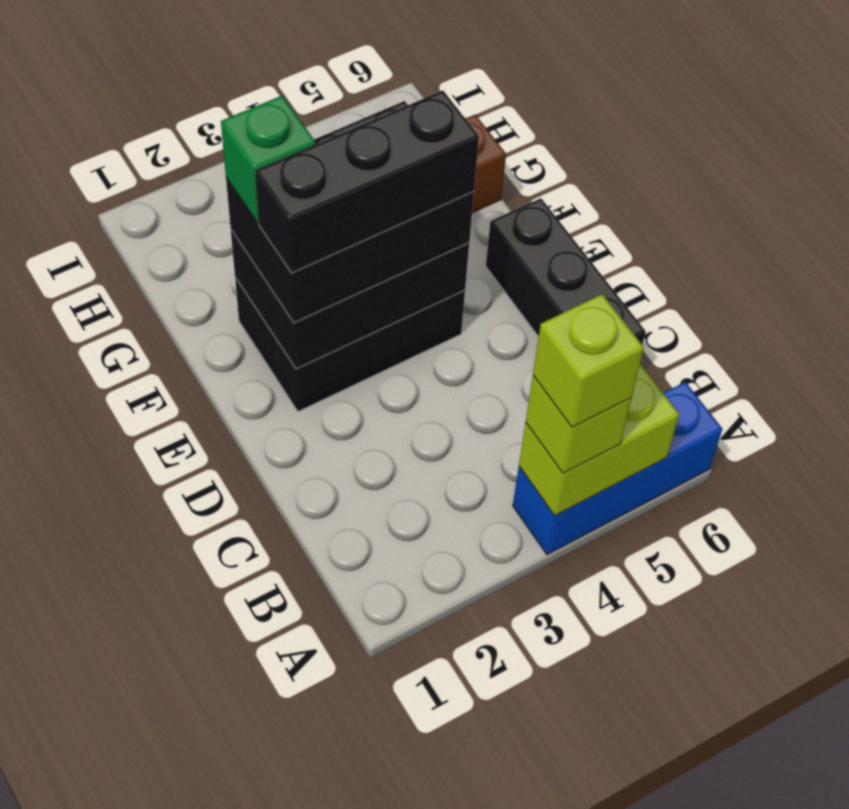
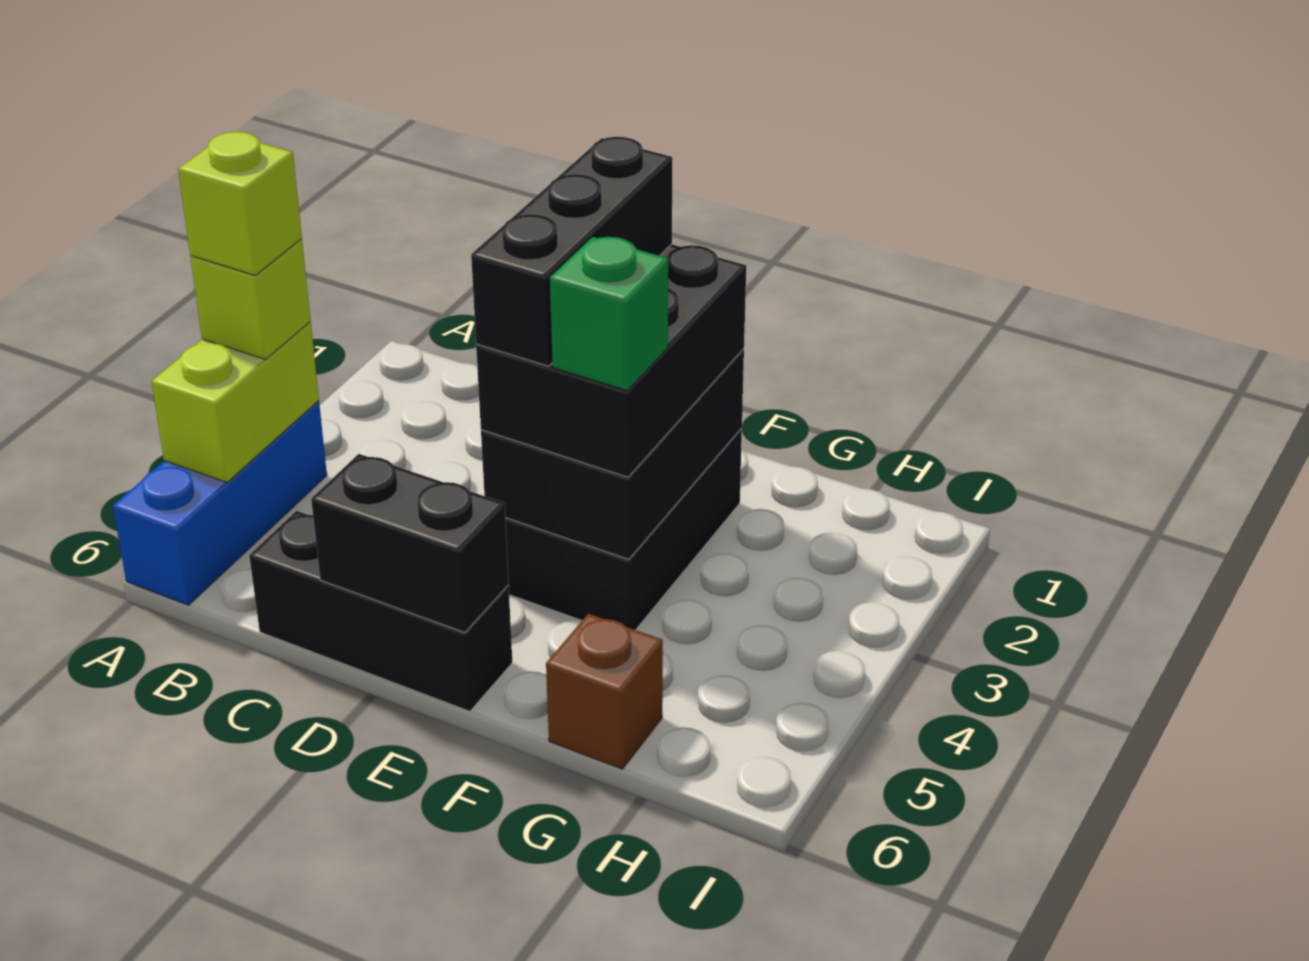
none -> black 1x2 brick [311,454,509,633]
green 1x1 brick [221,96,316,222] -> green 1x1 brick moved to [550,237,668,390]

